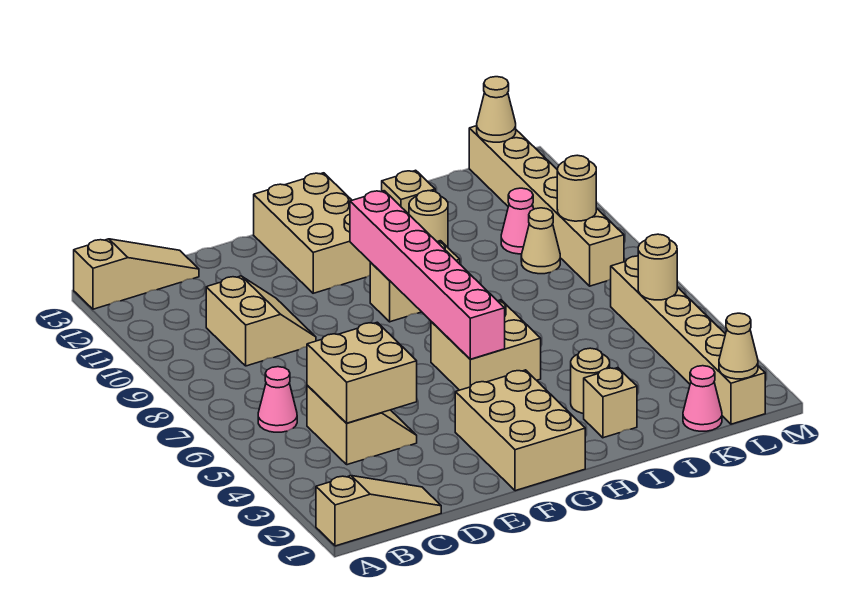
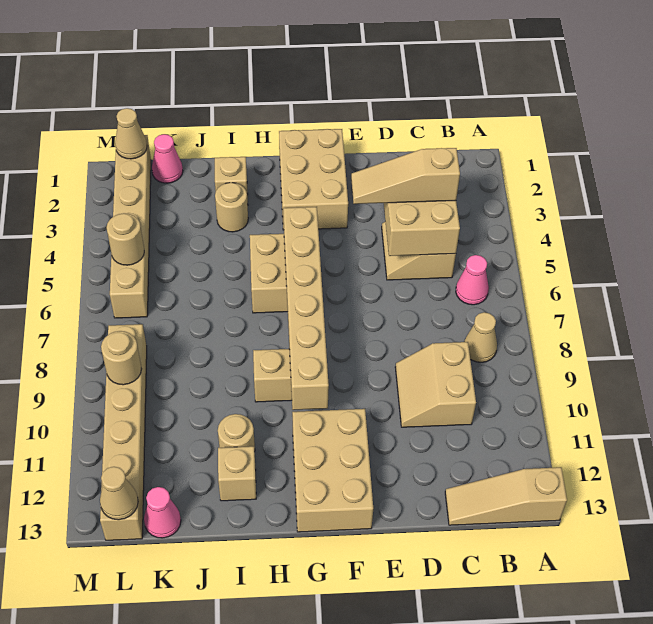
tan 1x3 slope [316,476,441,546] -> tan 1x3 slope moved to [351,148,460,204]
pink 1x6 brick [350,191,505,359] -> tan 1x6 brick [284,207,329,410]
tan 1x1 cone [521,208,560,274] -> tan 1x1 cone moved to [464,312,497,362]
pink 1x1 cone [501,188,534,254] -> pink 1x1 cone moved to [144,487,181,538]

